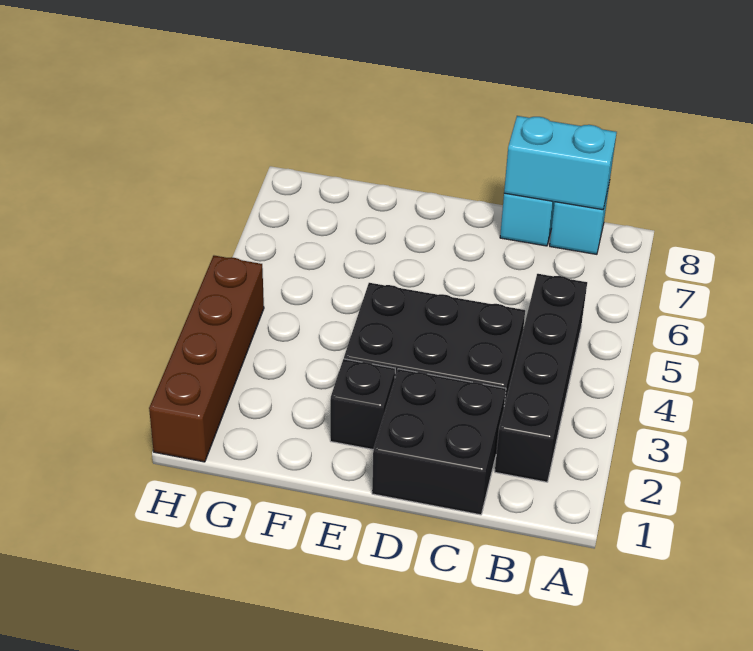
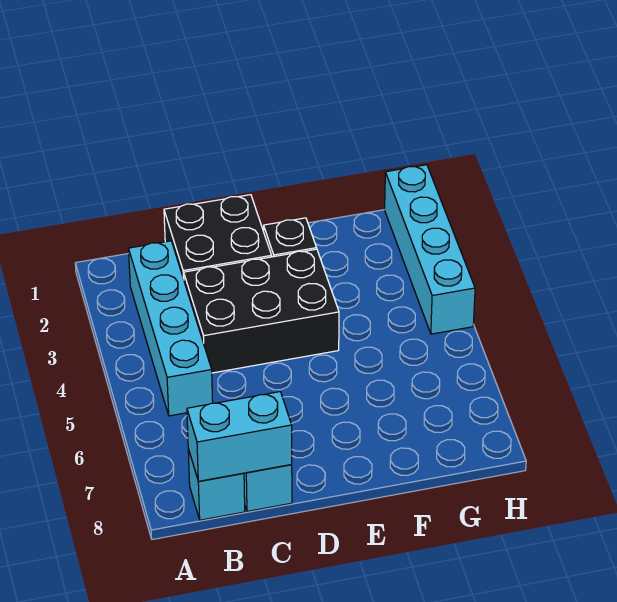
black 1x4 brick [495,274,587,482] -> cyan 1x4 brick [129,241,213,416]
brown 1x4 brick [149,256,264,462] -> cyan 1x4 brick [385,165,475,334]

